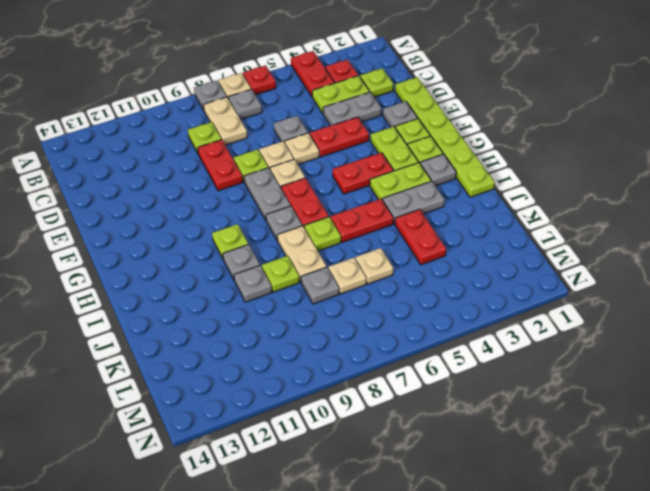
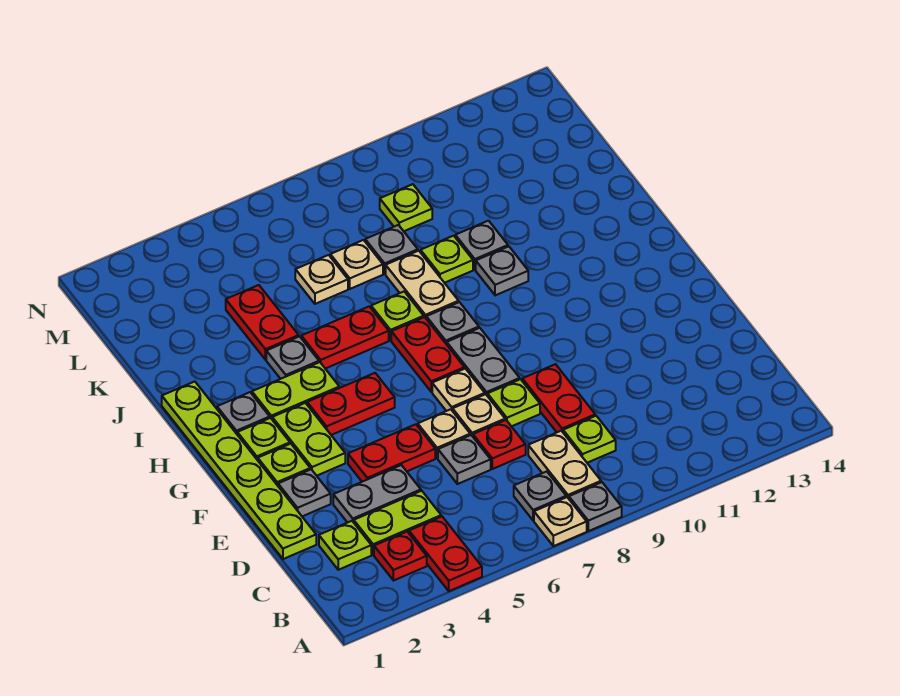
red 1x1 plate [243,66,276,95] -> red 1x1 plate moved to [473,420,526,469]
lime 1x1 plate [212,224,248,259] -> lime 1x1 plate moved to [380,184,432,231]
grey 1x2 plate [382,181,445,224] -> grey 1x1 plate [266,336,319,379]

